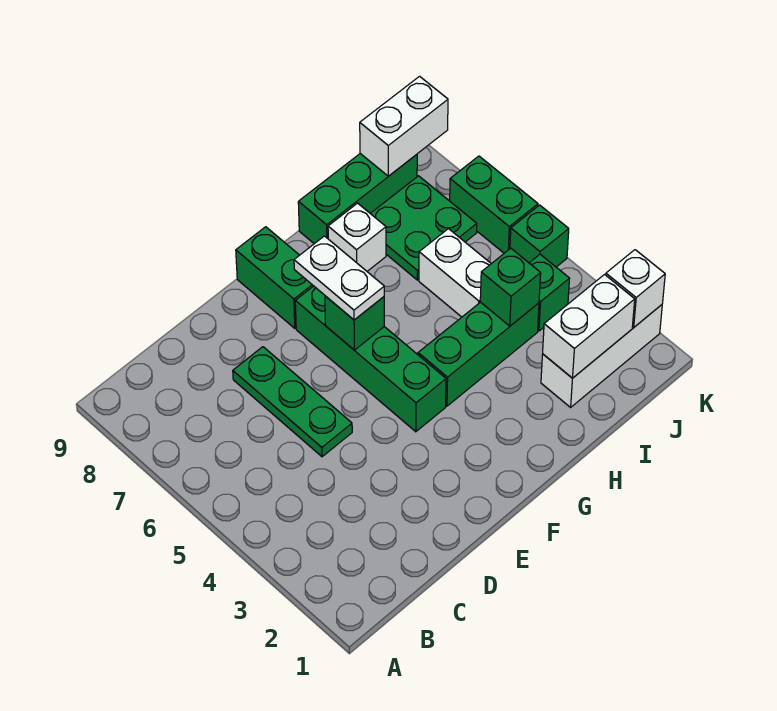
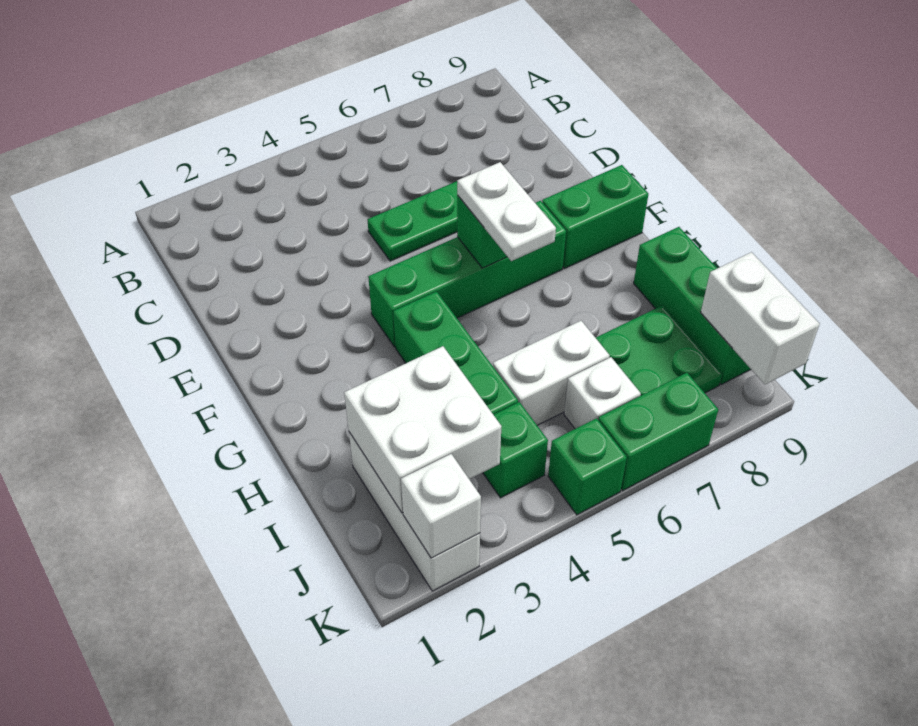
white 1x2 plate [294,236,384,320] -> white 1x2 plate turned to [457,162,556,261]
white 1x1 brick [328,203,386,271] -> white 1x1 brick moved to [564,357,641,429]
white 1x2 brick [543,275,635,378] -> white 2x2 brick [344,346,502,513]
green 1x1 brick [480,248,541,326] -> none

